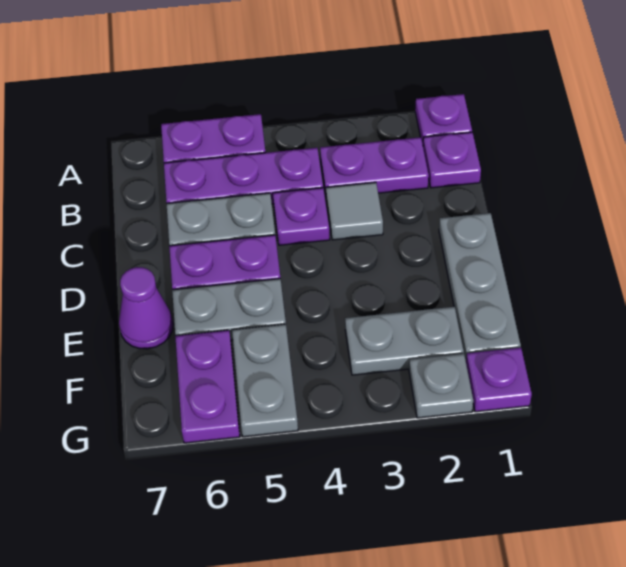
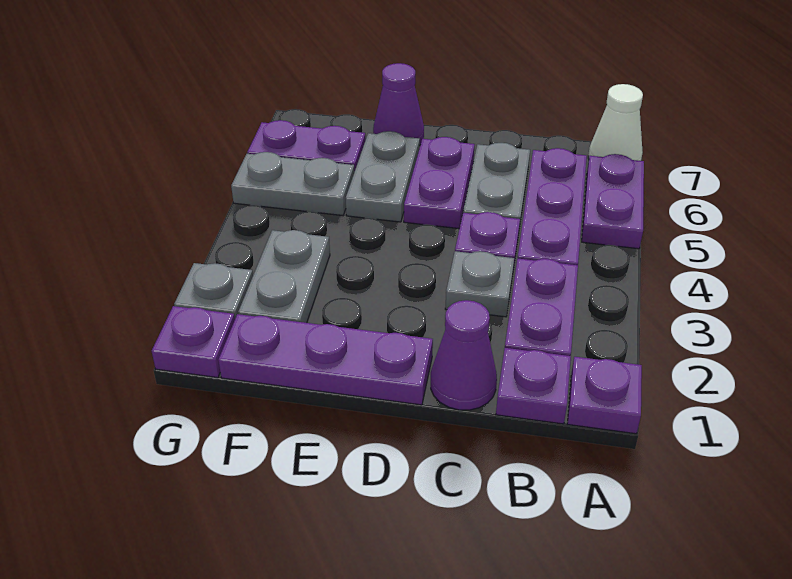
none -> white 1x1 cone [588,84,643,161]
none -> purple 1x1 cone [431,300,497,410]
grey 1x1 tile [326,182,383,240] -> grey 1x1 plate [445,251,514,317]
grey 1x3 plate [439,213,521,360] -> purple 1x3 plate [218,314,433,405]

